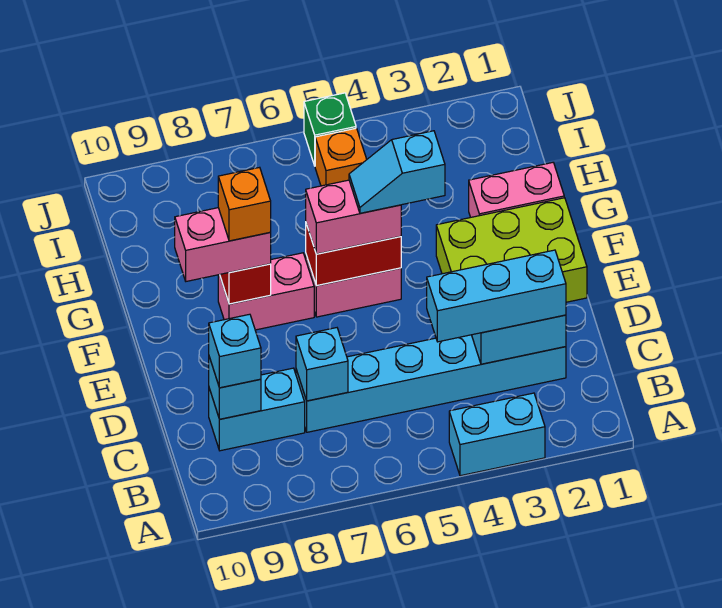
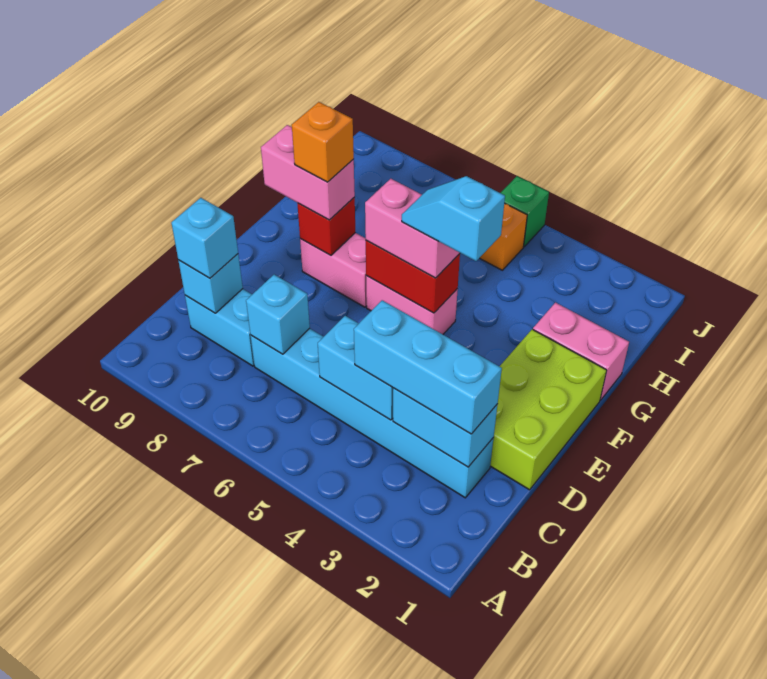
cyan 1x2 brick [449,393,545,476] -> cyan 1x2 brick moved to [318,316,393,420]
lime 2x3 brick [436,198,587,302] -> lime 2x3 brick turned to [490,329,607,490]

